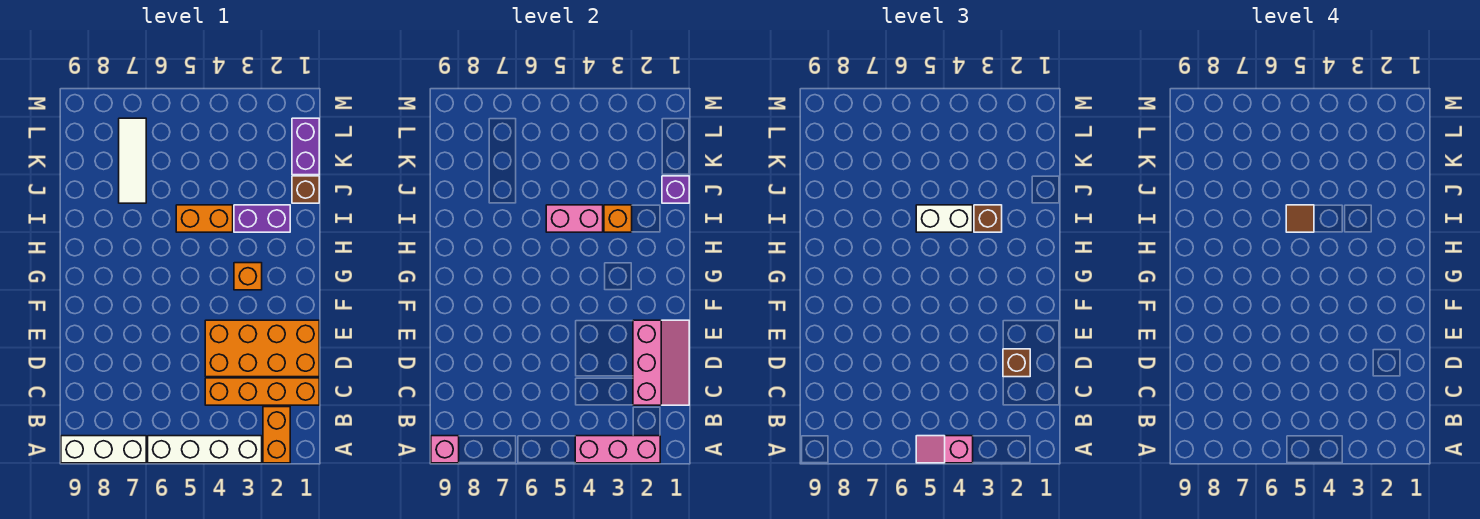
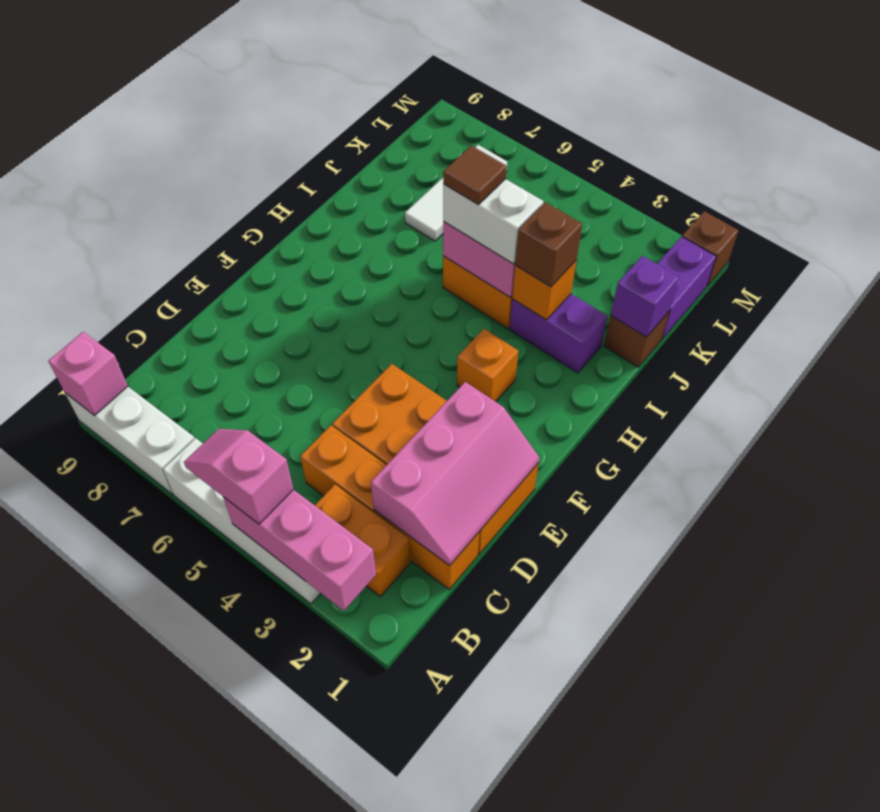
orange 1x2 brick [263,407,290,463] -> orange 1x2 brick turned to [315,485,410,596]
brown 1x1 brick [1003,349,1030,377] -> brown 1x1 brick moved to [682,211,739,286]

